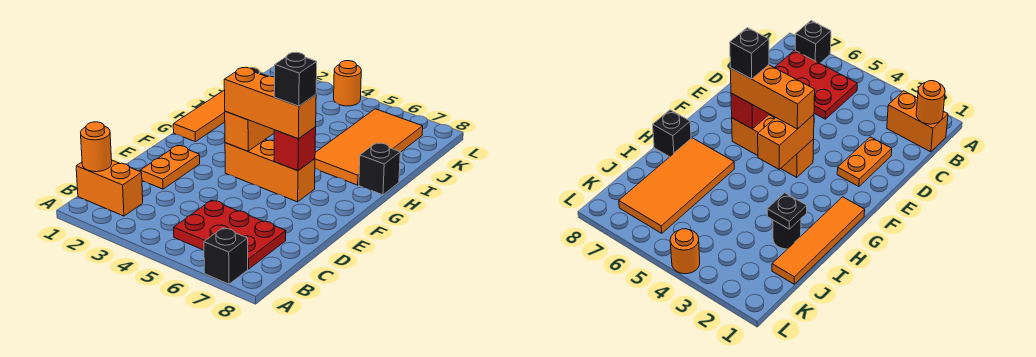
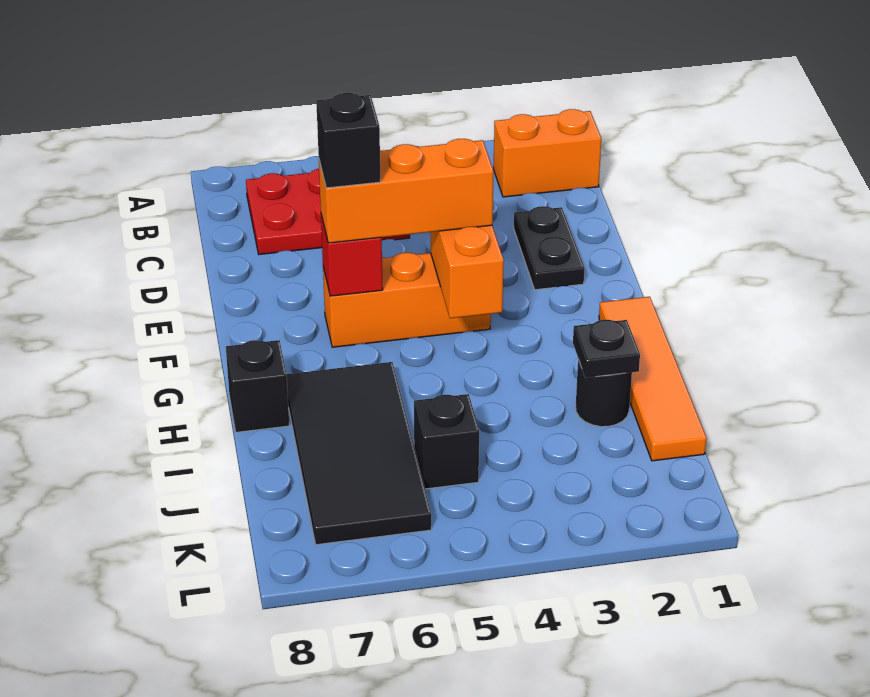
black 1x1 brick [204,228,248,284] -> black 1x1 brick moved to [414,394,479,489]
orange 1x1 round brick [81,122,112,172] -> none
orange 1x2 plate [140,146,200,189] -> black 1x2 plate [514,206,585,290]
orange 2x4 tile [315,109,423,185] -> black 2x4 tile [287,362,431,545]
orange 1x1 round brick [334,61,361,106] -> none

